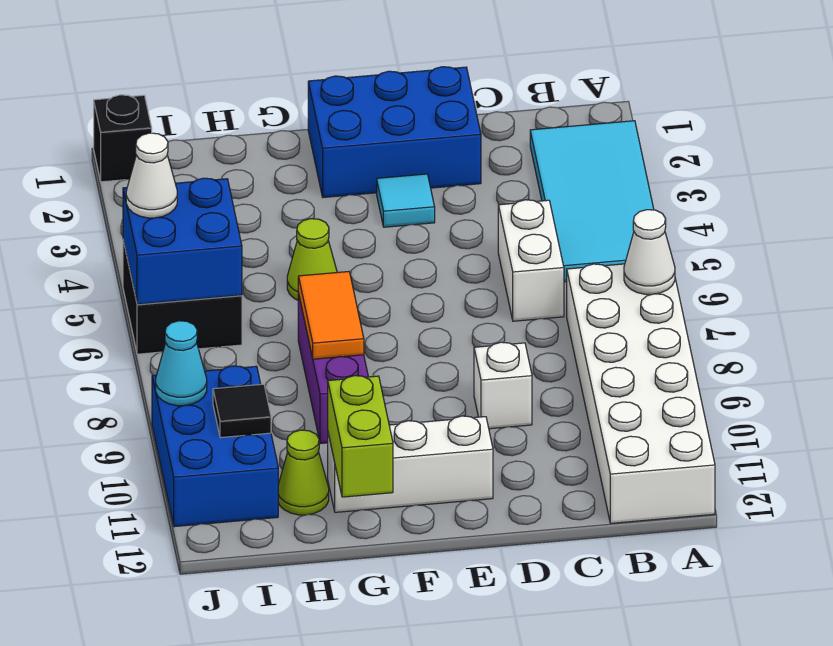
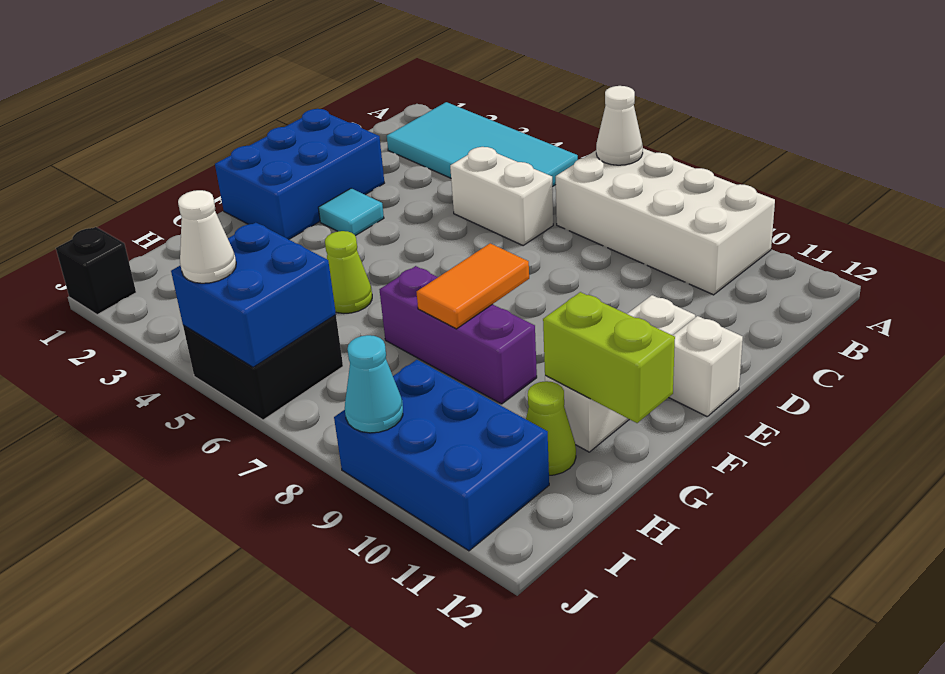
white 2x6 brick [567,264,715,523] -> white 2x4 brick [556,148,775,295]
white 1x1 brick [474,342,532,429] -> white 1x1 brick moved to [669,316,743,416]
orange 1x2 tile [298,272,364,359] -> orange 1x2 tile turned to [417,243,529,329]
black 1x1 tile [213,384,271,438] -> none

